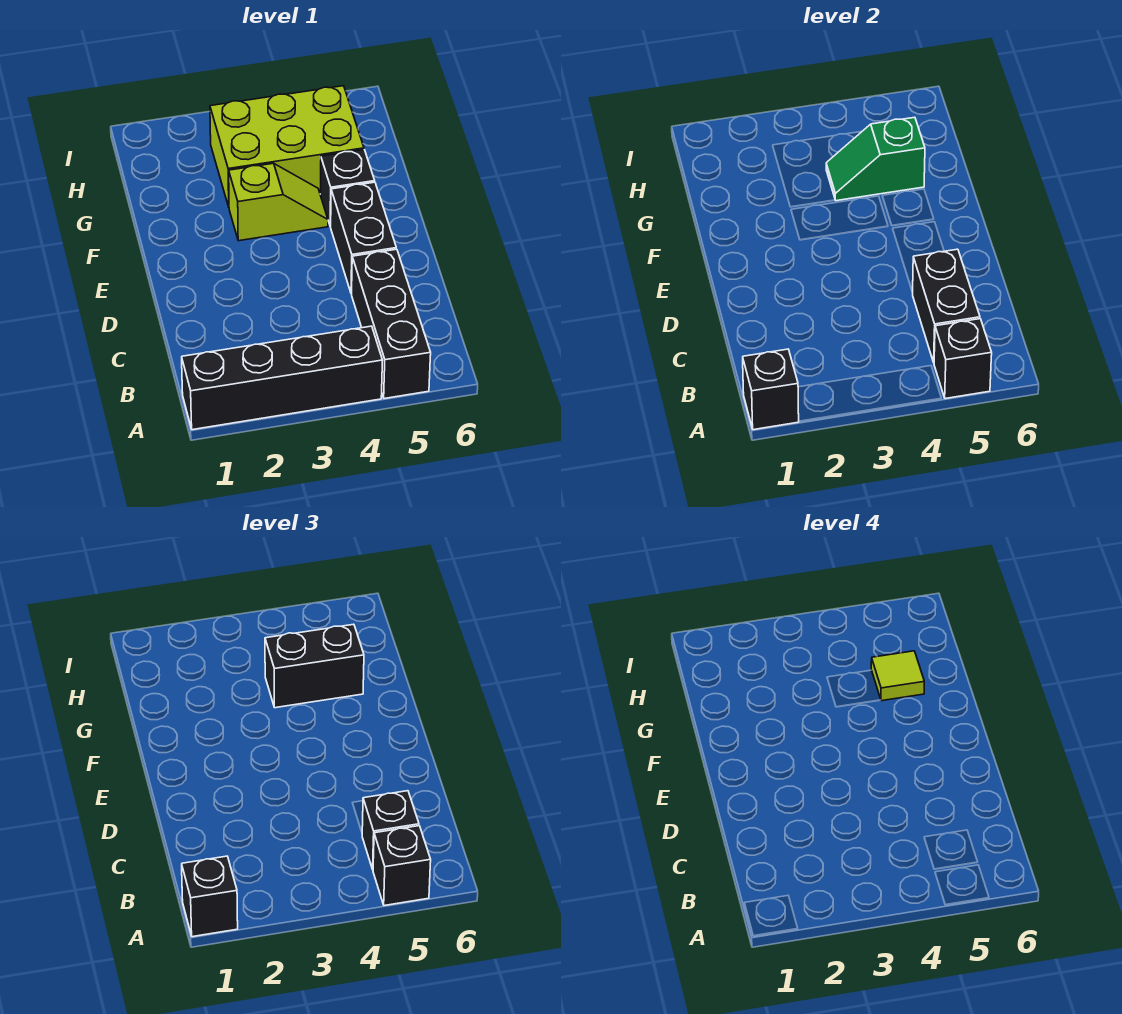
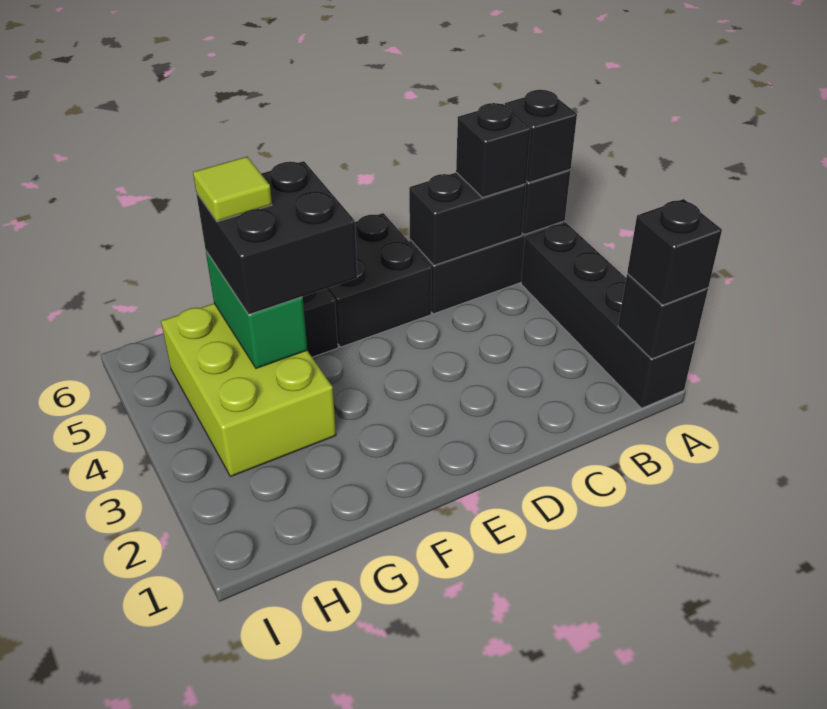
black 1x2 brick [331,182,396,294] -> black 2x2 brick [327,213,432,347]
lime 1x2 slope [229,163,328,241] -> none
green 1x2 slope [826,117,925,201] -> green 1x2 brick [206,251,307,368]
black 1x2 brick [265,624,364,708] -> black 2x2 brick [196,161,357,314]

